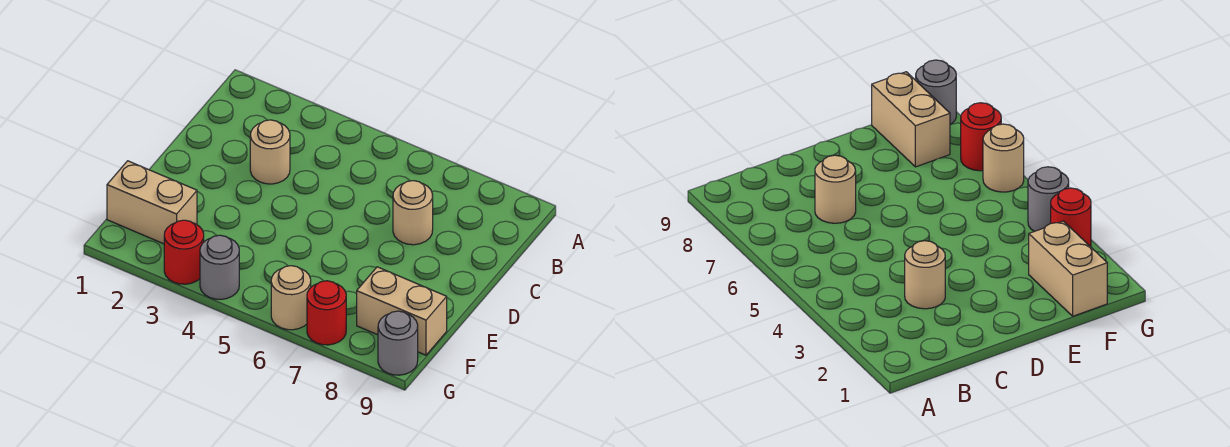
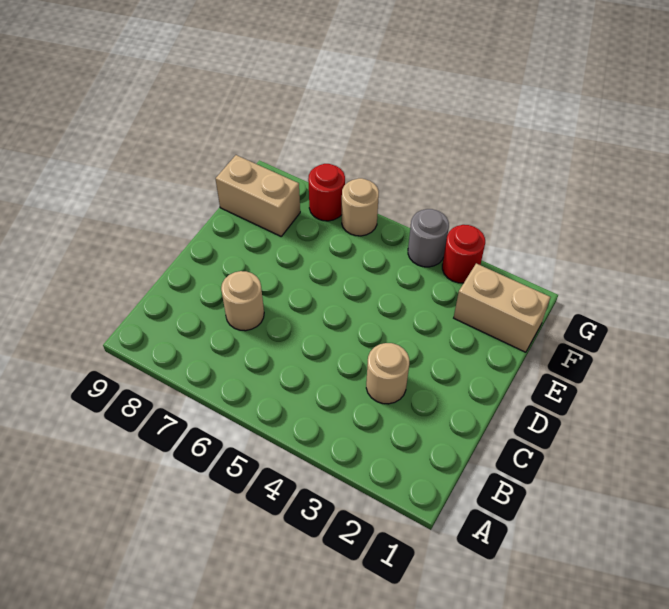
grey 1x1 round brick [378,311,418,375] -> none

